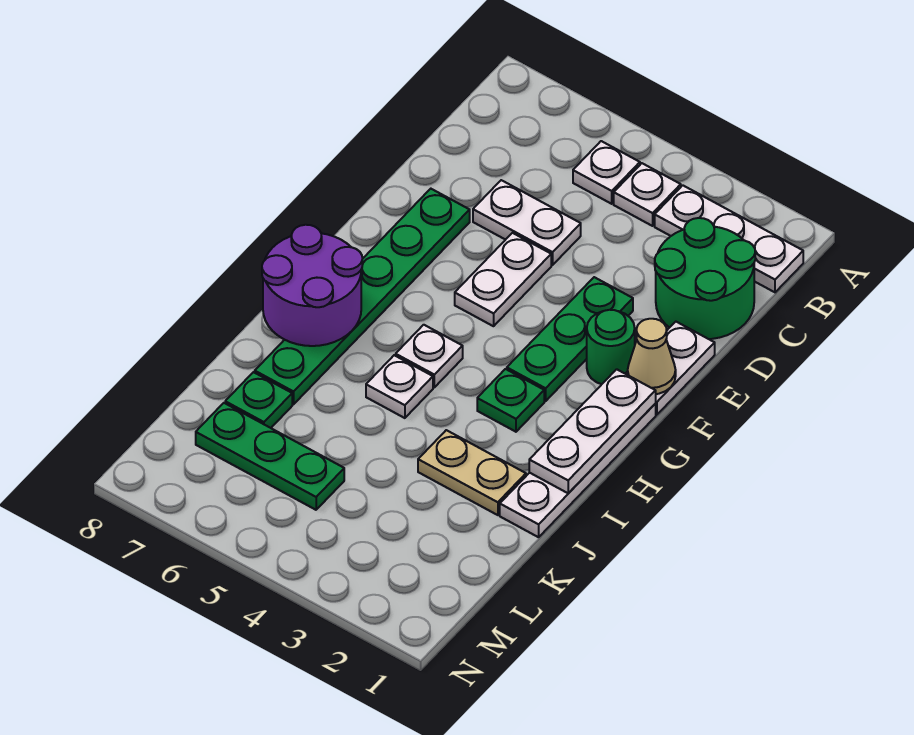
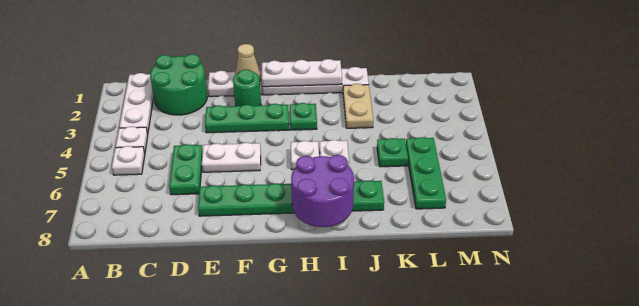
white 1x2 plate [473,180,581,265] -> green 1x2 plate [169,144,203,195]
green 1x1 plate [225,372,292,428] -> green 1x1 plate moved to [377,138,408,167]

